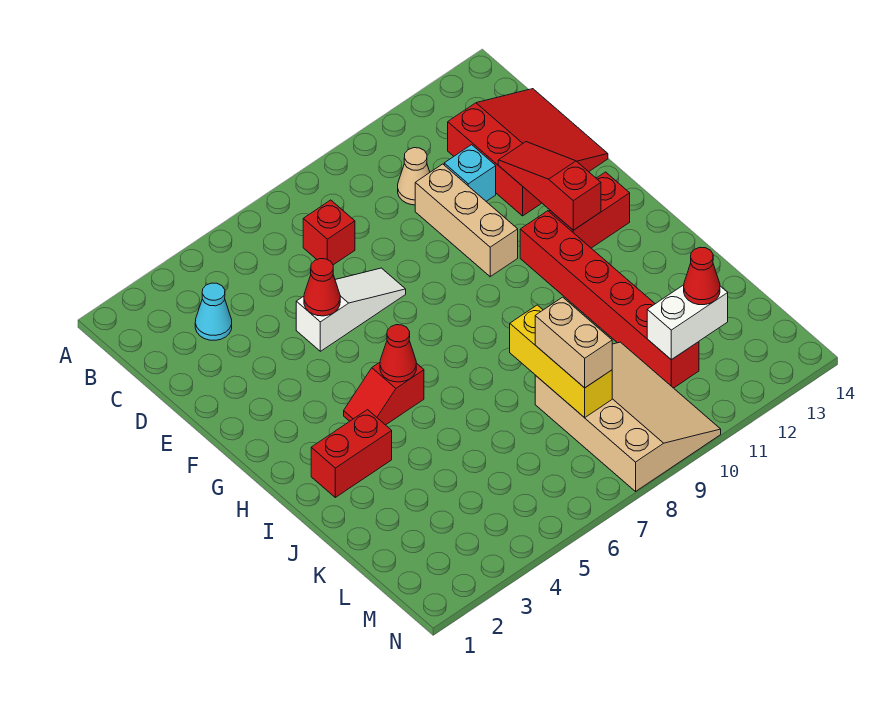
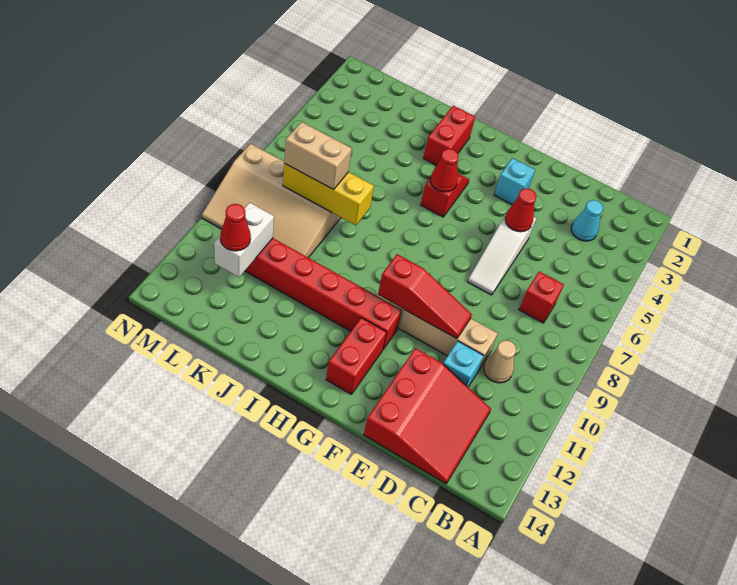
red 3x3 slope [448,89,608,216] -> red 3x3 slope turned to [364,348,491,484]
red 1x3 slope [498,142,601,230] -> red 1x3 slope moved to [378,254,472,339]
none -> cyan 1x1 brick [494,158,535,205]

